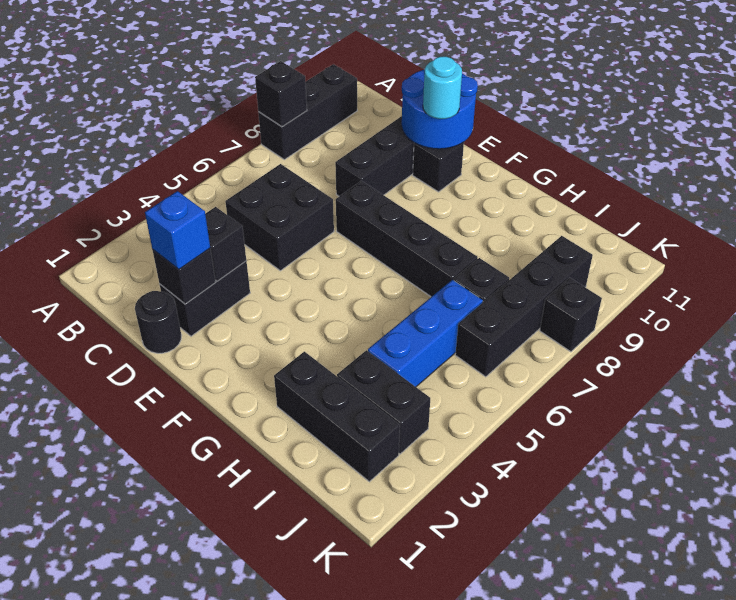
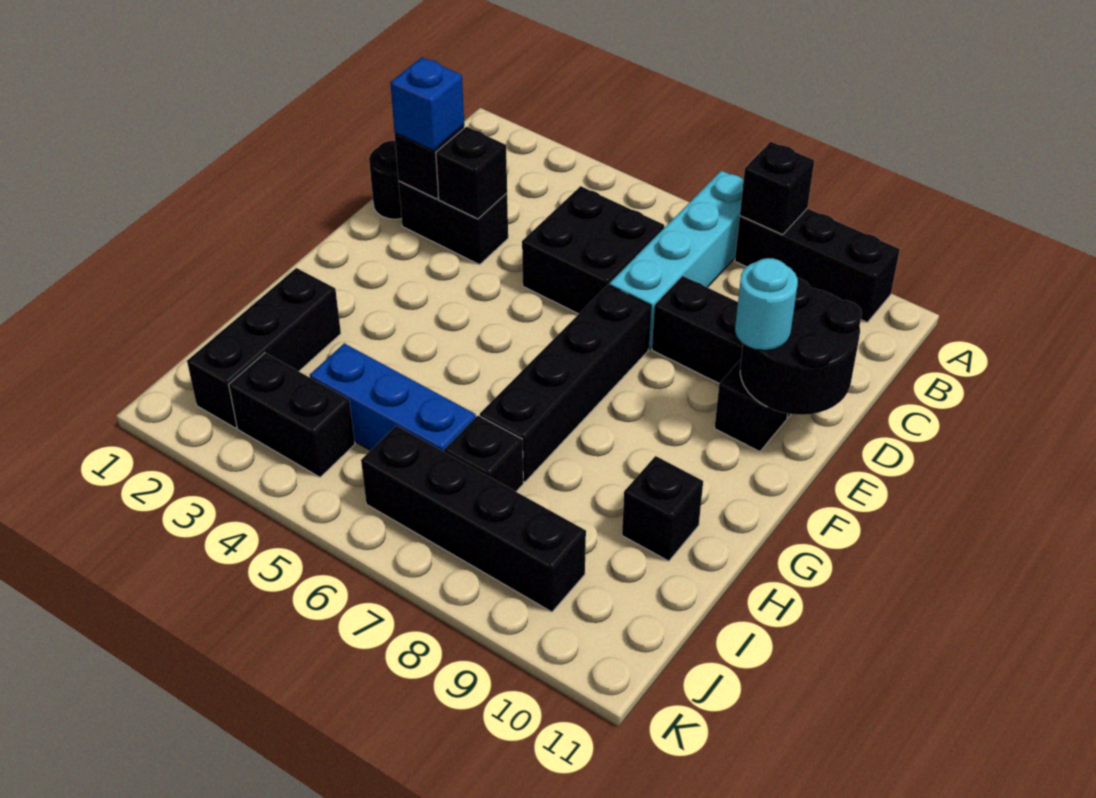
none -> cyan 1x4 brick [609,171,744,349]
blue 2x2 round brick [402,69,478,149] -> black 2x2 round brick [740,278,862,415]
black 1x2 brick [337,350,430,454] -> black 1x2 brick turned to [229,353,355,477]
black 1x1 brick [540,278,602,352] -> black 1x1 brick moved to [622,456,703,561]

